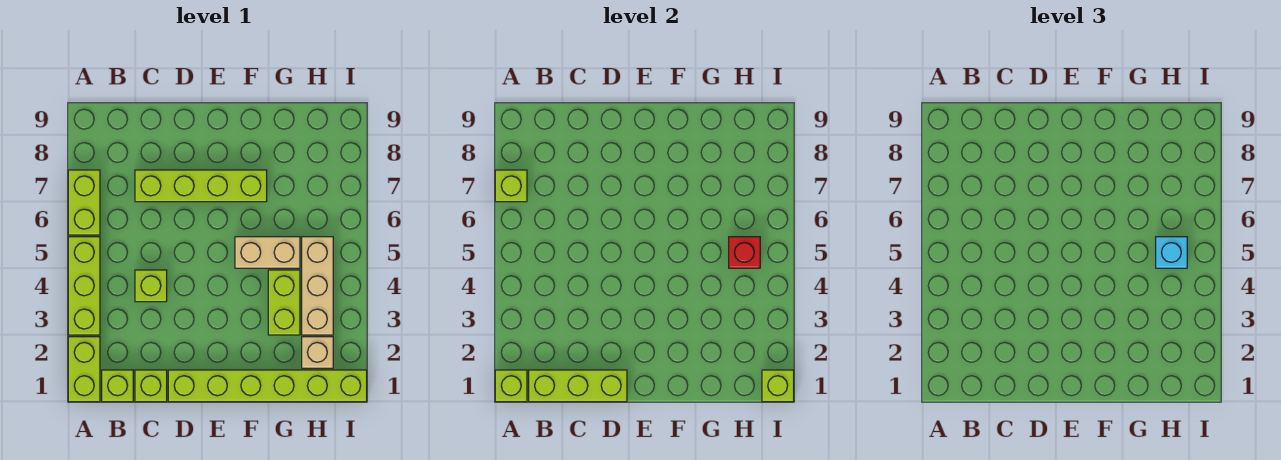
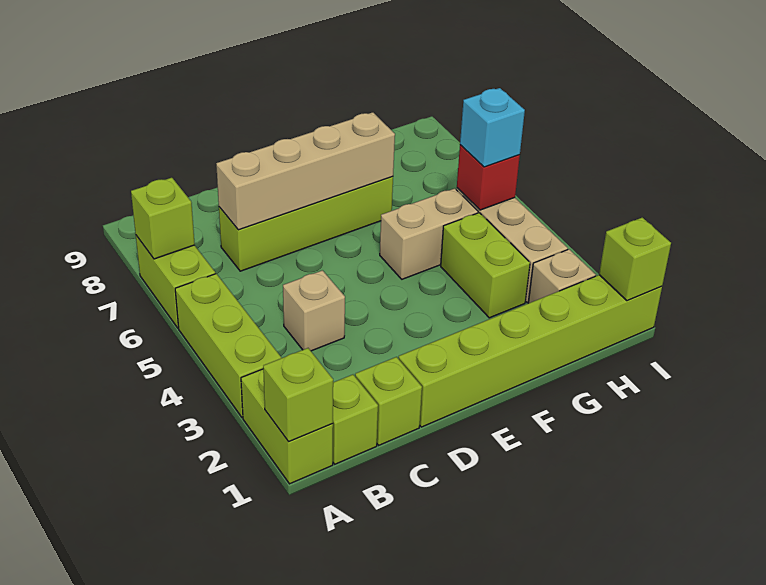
lime 1x3 brick [529,370,627,402] -> none
lime 1x1 brick [135,270,167,302] -> tan 1x1 brick [283,270,345,351]
none -> tan 1x4 brick [216,112,395,230]

